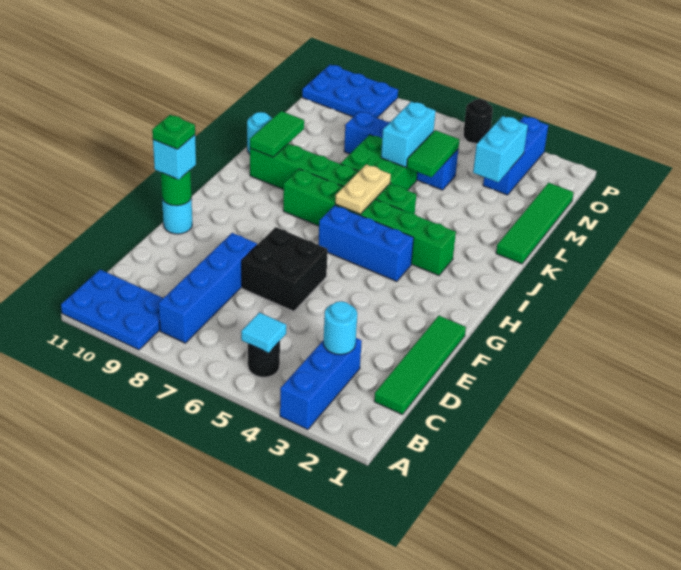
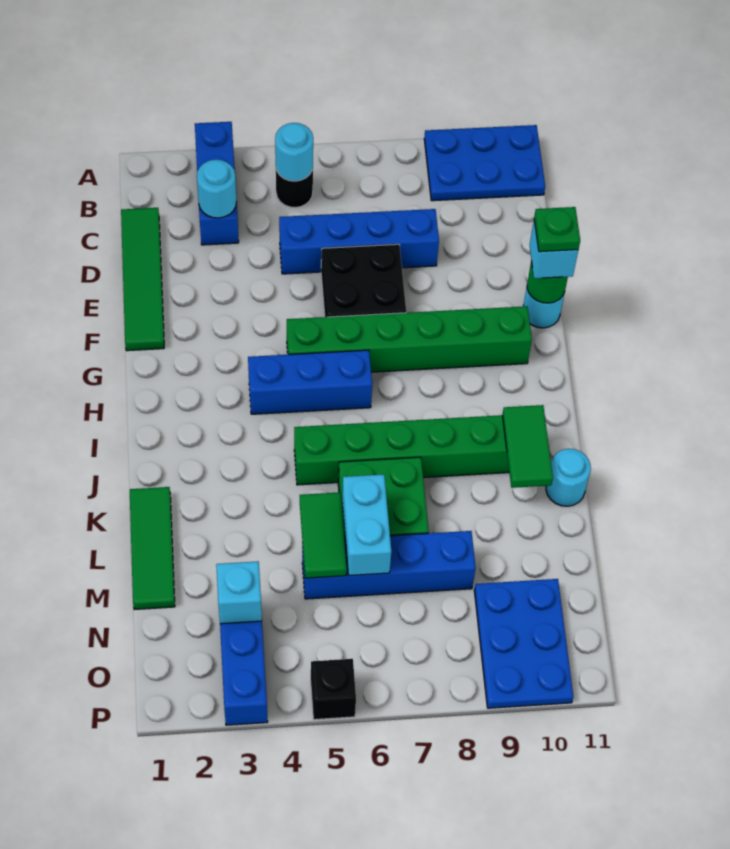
cyan 1x1 tile [241,312,286,353] -> cyan 1x1 round brick [275,123,313,181]
blue 1x4 brick [158,233,257,343] -> blue 1x4 brick turned to [279,209,439,274]
green 1x6 brick [283,169,456,275] -> green 1x6 brick moved to [287,306,532,372]
tan 1x2 plate [335,164,391,214] -> none
green 1x4 tile [496,183,574,264] -> green 1x3 tile [130,487,175,610]
cyan 1x2 brick [473,116,528,182] -> cyan 1x1 brick [216,561,262,624]
blue 2x3 plate [302,65,398,118] -> blue 2x3 plate turned to [474,579,573,708]
black 1x1 round brick [463,99,493,144] -> black 1x1 brick [311,659,356,720]

